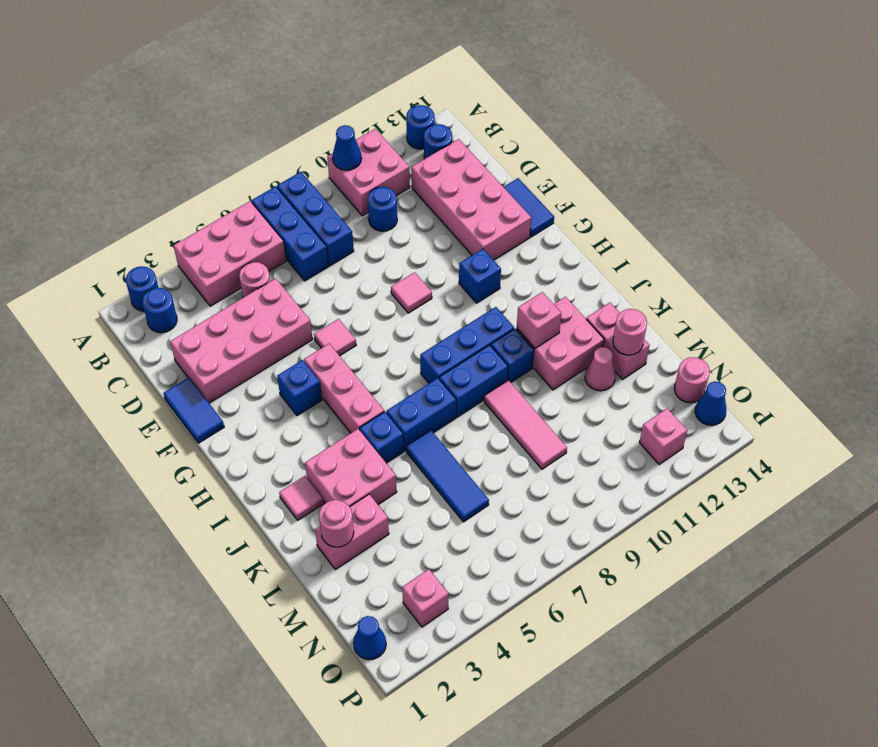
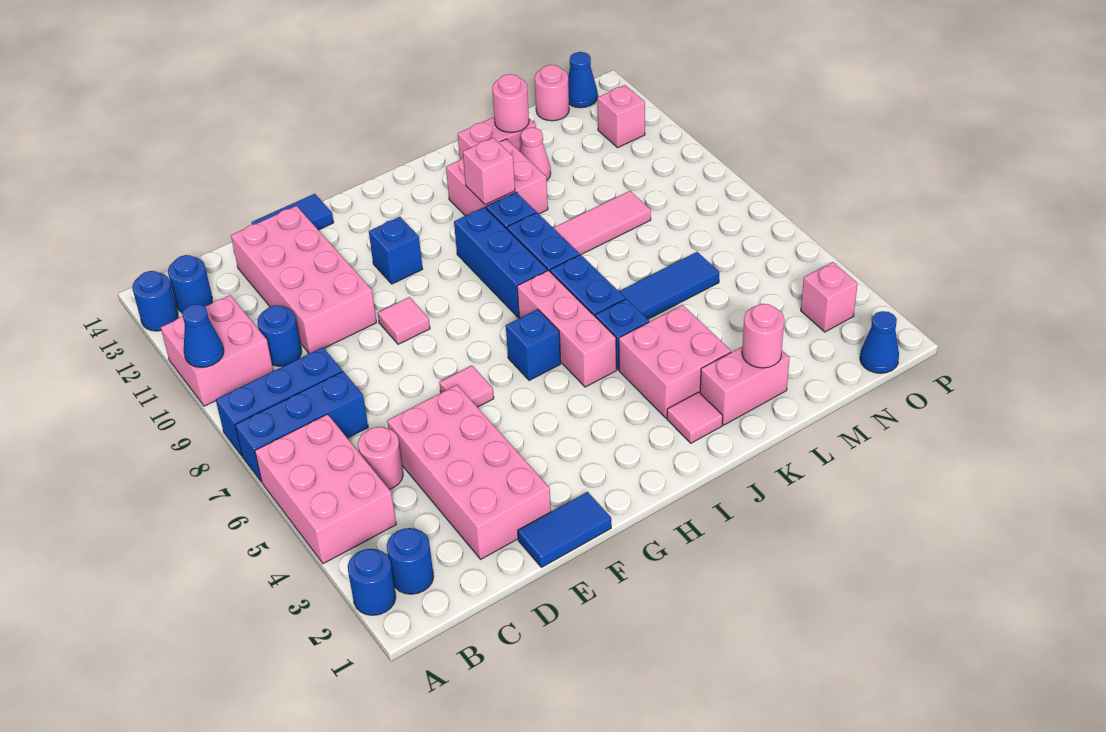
pink 2x4 brick [411,139,531,260] -> pink 2x4 brick turned to [231,206,377,353]
blue 1x1 brick [277,360,322,416] -> blue 1x1 brick moved to [506,309,561,381]
pink 1x3 brick [304,344,384,433] -> pink 1x3 brick turned to [517,270,616,387]
pink 1x2 brick [315,494,389,570] -> pink 1x2 brick turned to [700,347,790,425]

